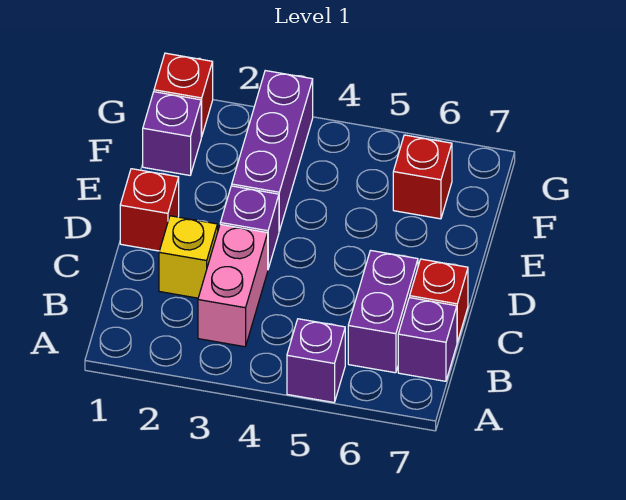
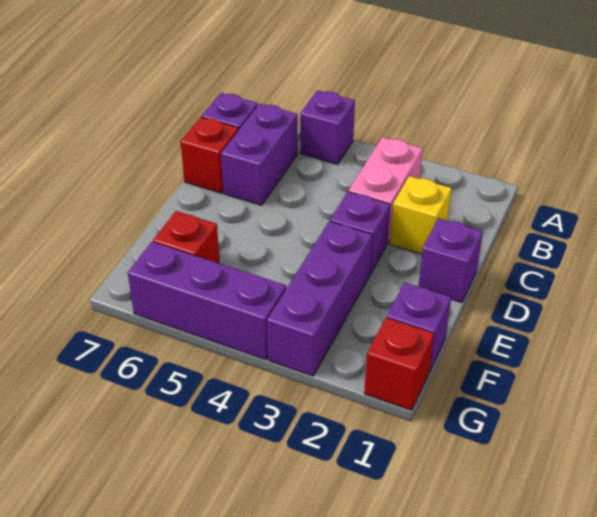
red 1x1 brick [120,169,179,251] -> purple 1x1 brick [418,218,483,303]
none -> purple 1x3 brick [128,242,286,360]

